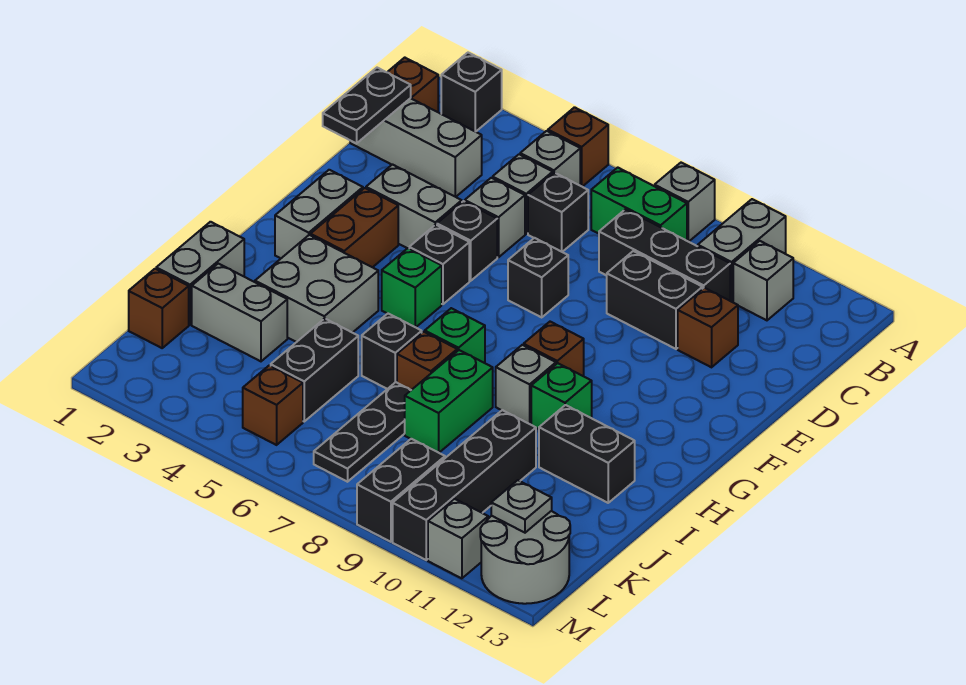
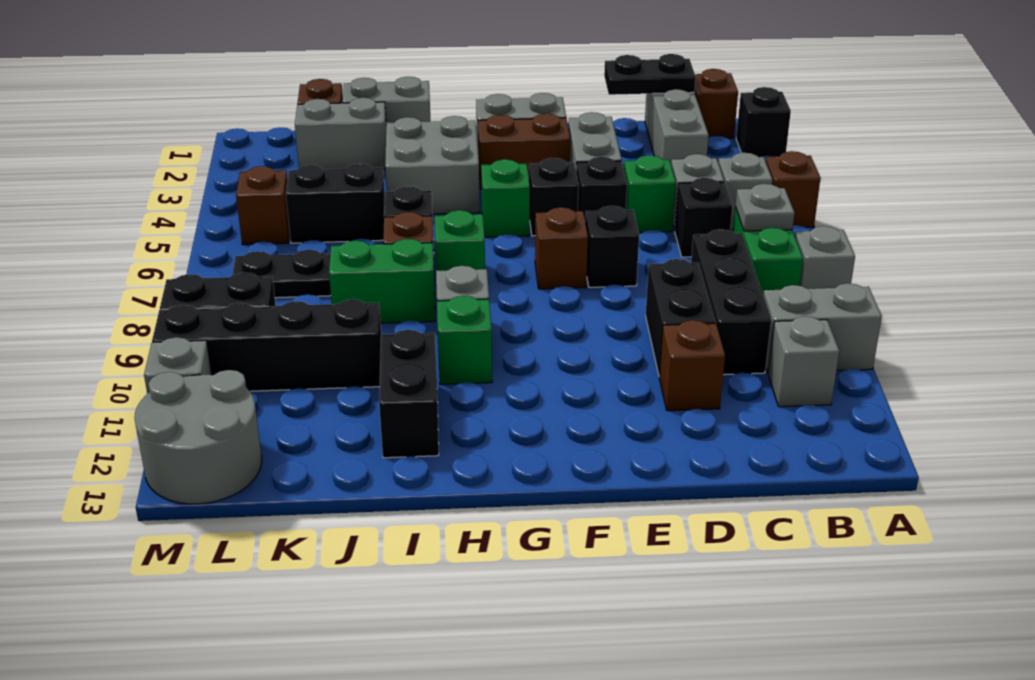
grey 1x1 brick [465,178,525,257] -> green 1x1 brick [624,155,676,233]
brown 1x1 brick [524,322,584,376] -> brown 1x1 brick moved to [535,207,588,289]
grey 1x2 brick [192,264,287,361] -> grey 1x2 brick turned to [295,98,386,169]
grey 1x1 plate [491,480,552,533] -> grey 1x1 plate moved to [736,184,794,231]

